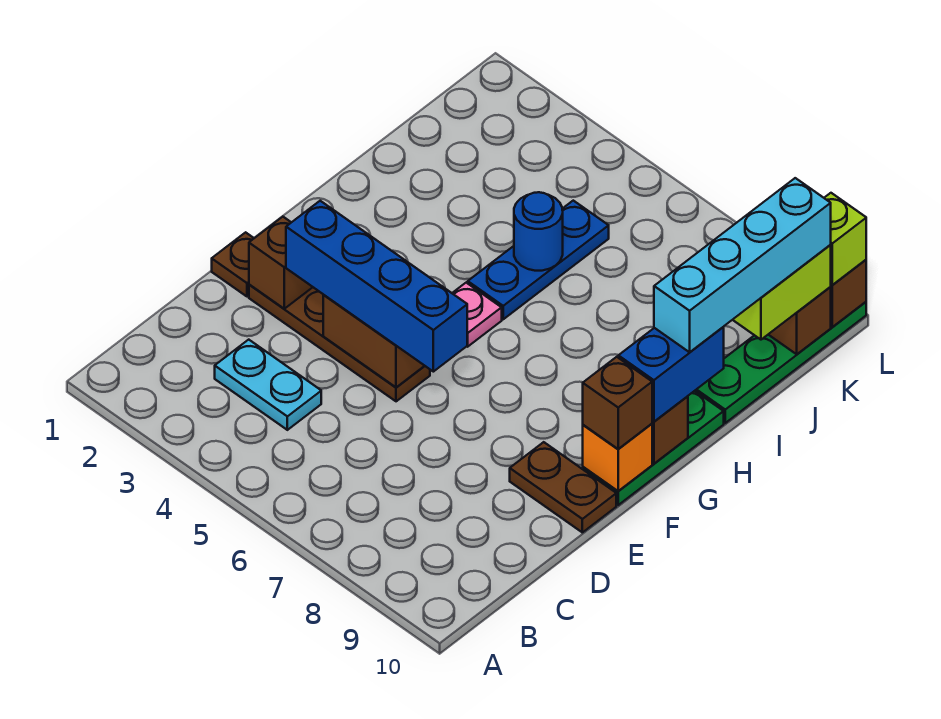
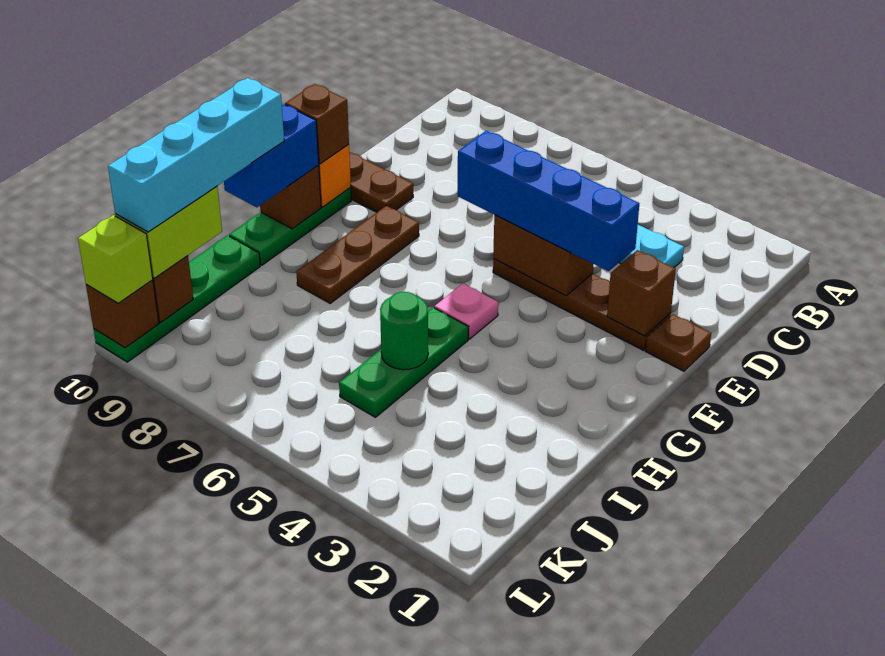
none -> brown 1x3 plate [296,206,419,303]
blue 1x3 plate [468,201,609,319] -> green 1x3 plate [339,308,468,417]
blue 1x1 round brick [514,192,563,271] -> green 1x1 round brick [380,292,428,370]

